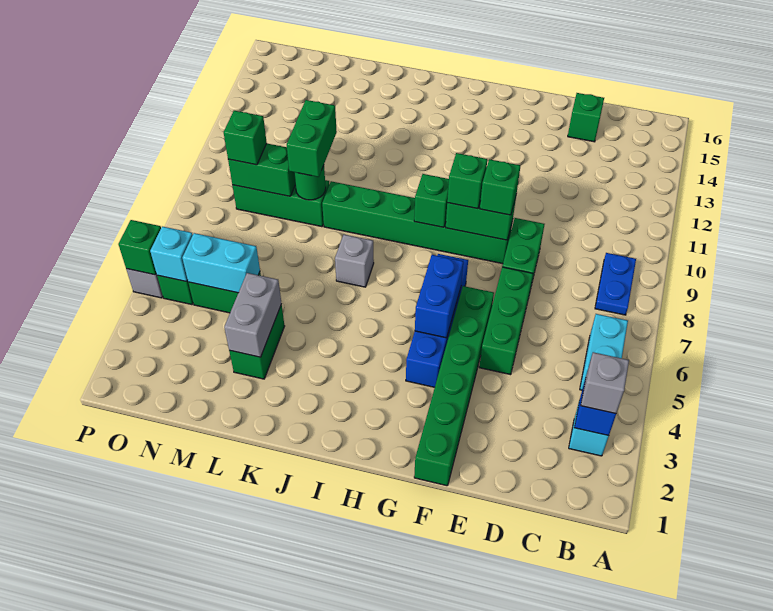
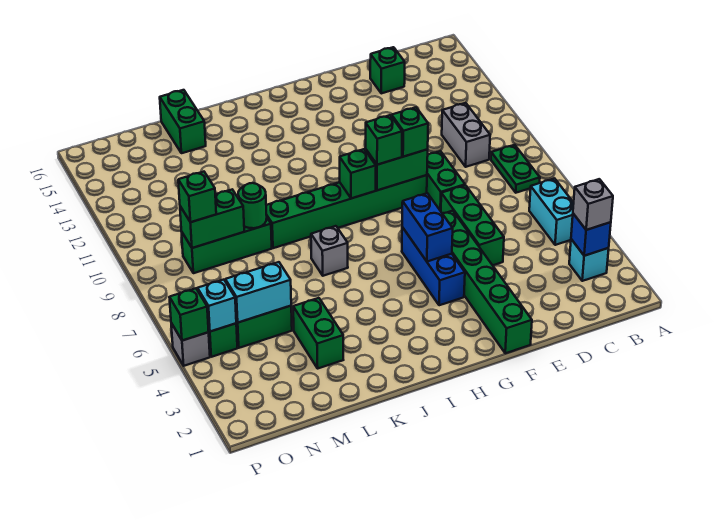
blue 1x2 plate [595,253,636,315] -> green 1x2 plate [491,145,540,193]
blue 1x4 brick [406,254,468,387] -> blue 1x3 brick [402,227,465,305]
grey 1x2 brick [224,273,282,357] -> grey 1x2 brick moved to [442,103,490,167]
green 1x2 brick [287,100,337,177] -> green 1x2 brick moved to [160,90,206,153]

